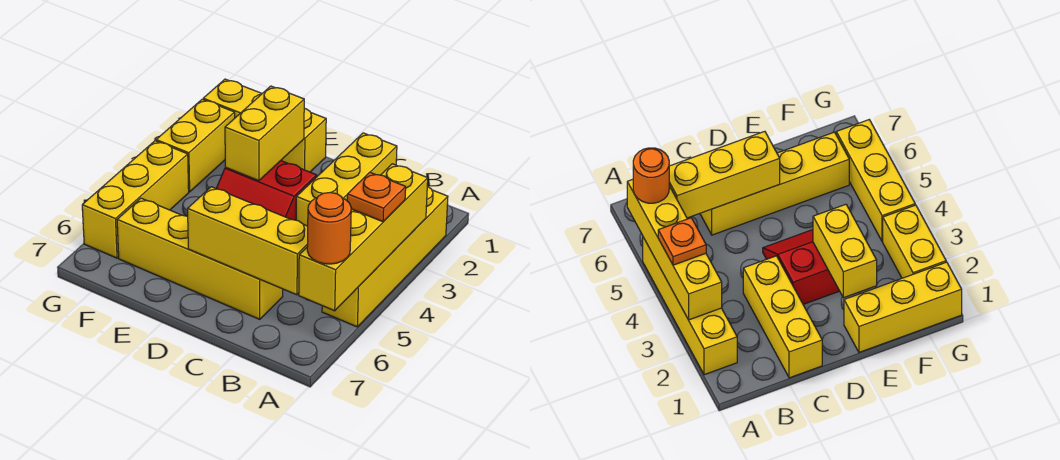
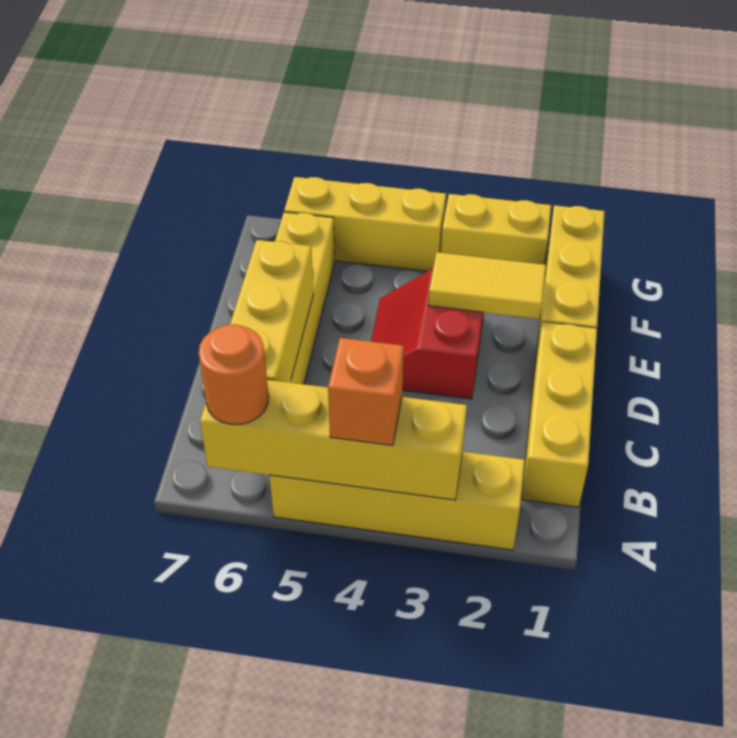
orange 1x1 plate [347,172,406,222] -> orange 1x1 brick [328,338,404,446]
yellow 1x3 brick [296,133,397,226] -> yellow 1x3 brick turned to [522,322,597,507]
yellow 1x2 brick [225,86,304,181] -> yellow 1x2 tile [429,252,546,319]

